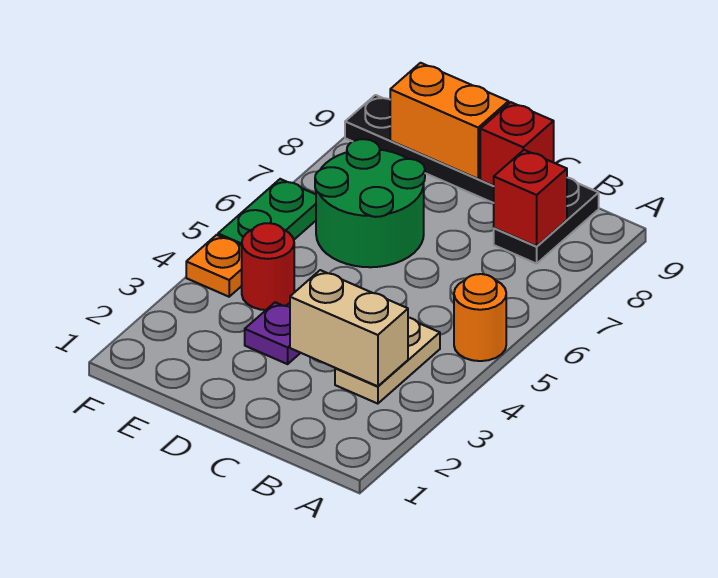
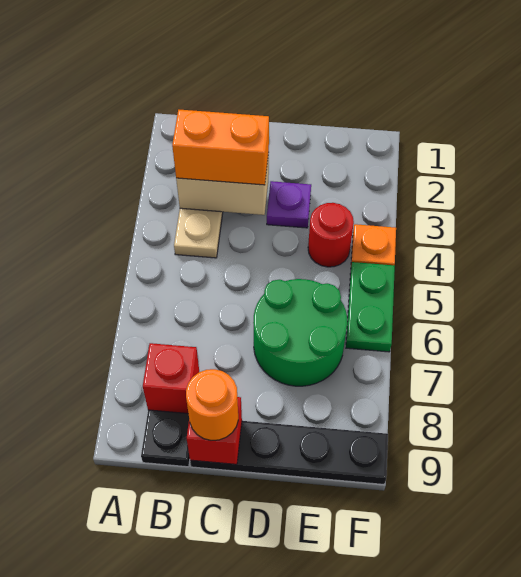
orange 1x1 round brick [454,274,506,361] -> orange 1x1 round brick moved to [186,369,238,441]
orange 1x2 brick [390,63,509,179] -> orange 1x2 brick moved to [172,110,269,185]

